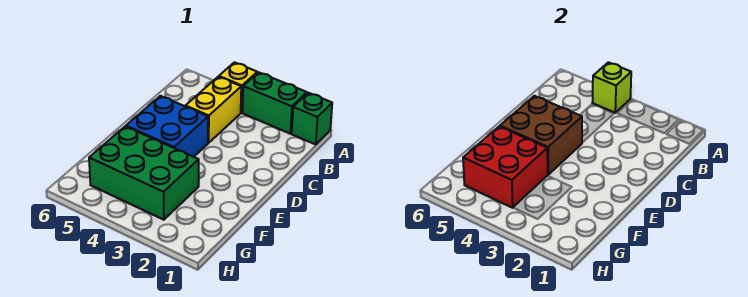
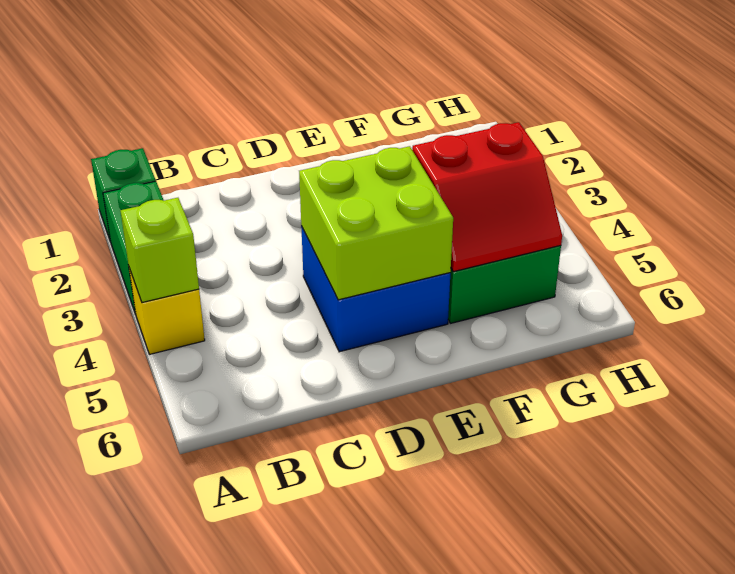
yellow 1x2 brick [185,77,241,143] -> none
brown 2x2 brick [500,96,582,174] -> lime 2x2 brick [299,146,453,300]
red 2x2 brick [463,126,548,208] -> red 2x2 slope [412,122,562,272]

